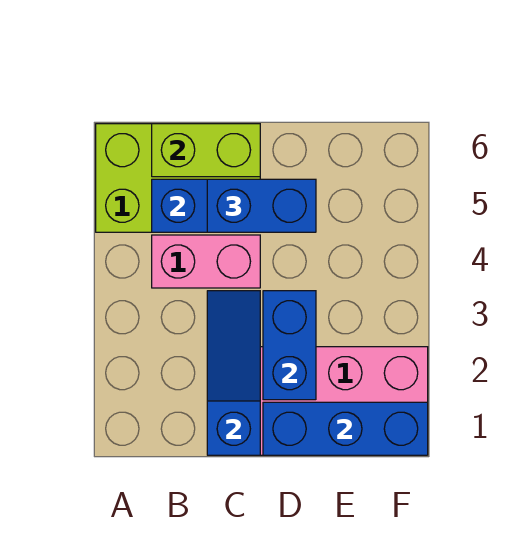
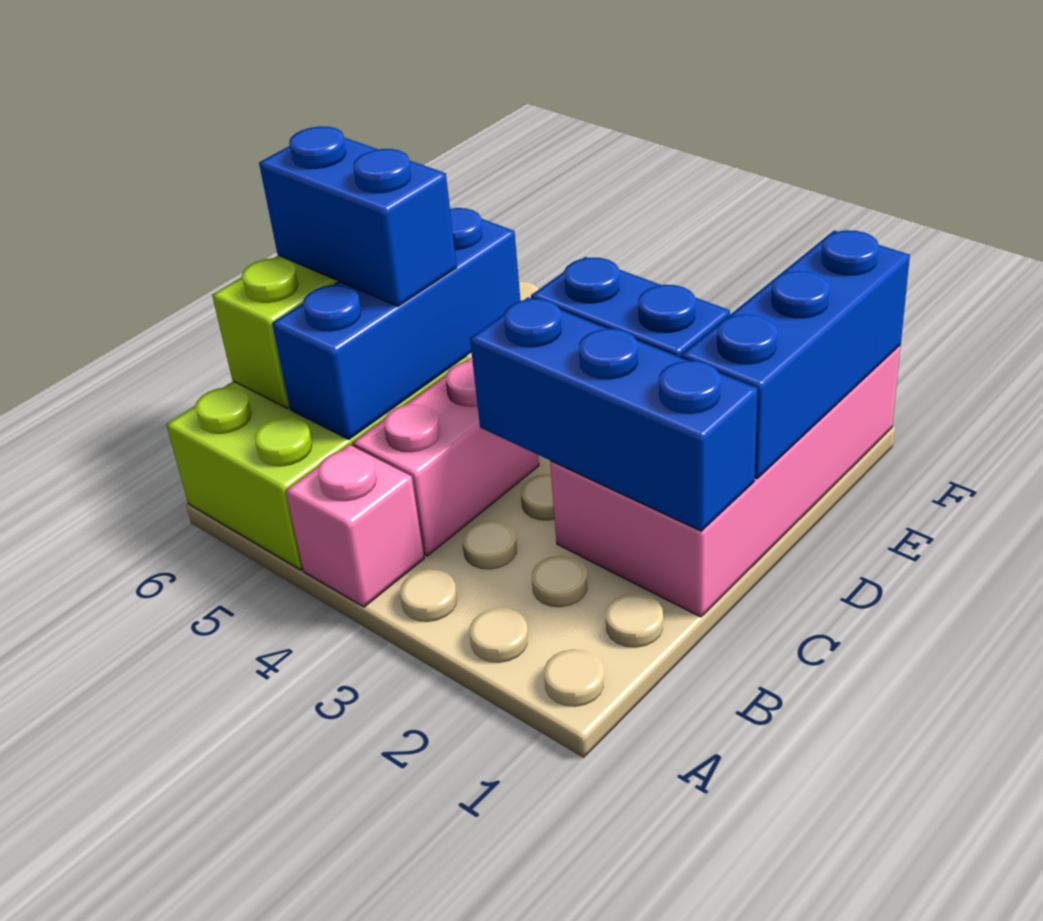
none -> pink 1x1 brick [286,445,424,607]
blue 1x3 slope [207,291,260,455] -> blue 1x3 brick [470,297,758,531]
blue 1x2 brick [207,179,316,232] -> blue 1x2 brick turned to [259,126,457,306]

